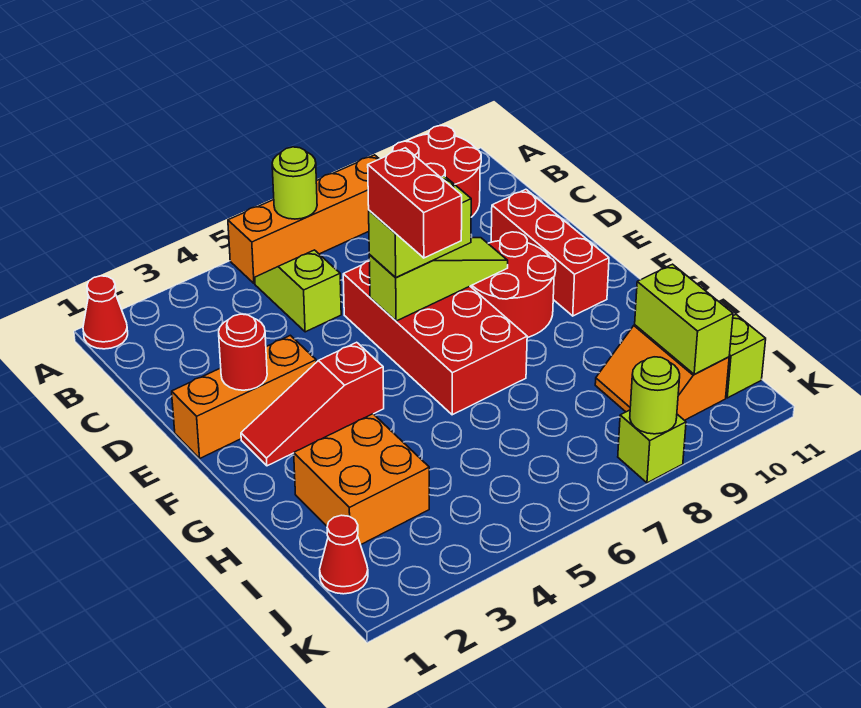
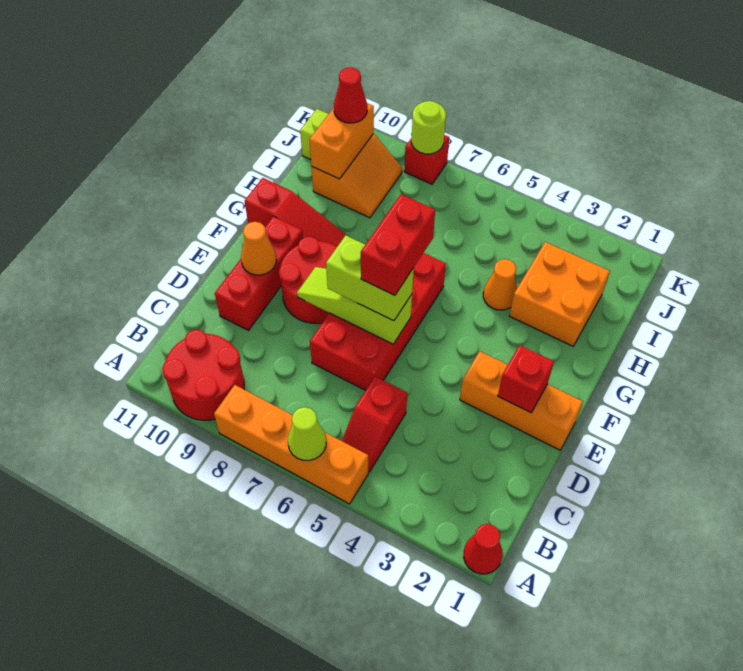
lime 1x1 round brick [272,147,317,219] -> lime 1x1 cone [288,407,326,461]
lime 1x2 slope [255,250,341,332] -> red 1x2 slope [342,376,407,472]
red 1x1 round brick [219,314,267,390] -> red 1x1 brick [498,345,554,413]
none -> orange 1x1 cone [241,222,276,275]
red 1x3 slope [241,342,384,466] -> red 1x3 slope moved to [245,178,347,247]
none -> orange 1x1 cone [483,259,517,310]
lime 1x2 brick [635,264,733,374] -> orange 1x2 brick [309,103,374,179]
red 1x1 cone [320,515,368,594] -> red 1x1 cone moved to [334,67,367,123]
lime 1x1 brick [618,410,686,483] -> red 1x1 brick [404,135,449,184]

